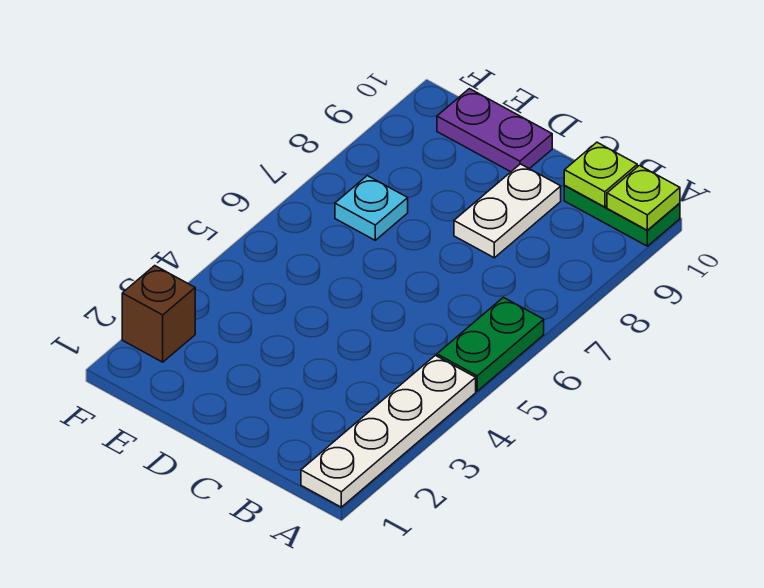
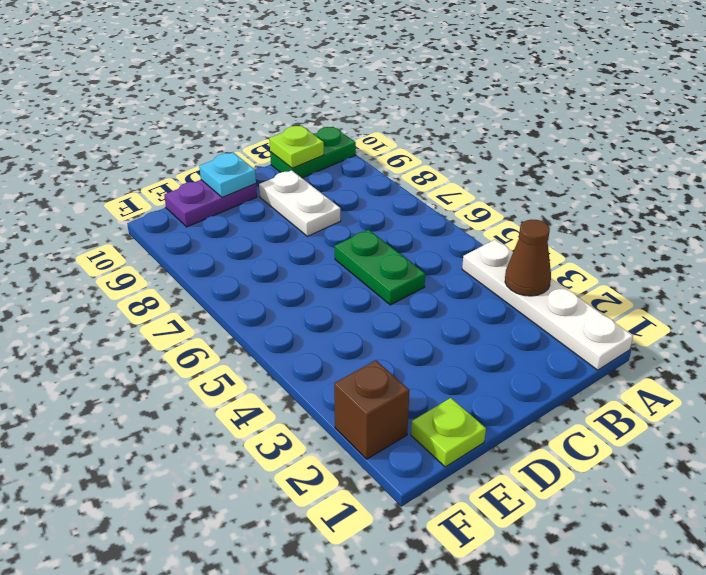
none -> brown 1x1 cone [505,219,551,296]
green 1x2 plate [437,297,544,391] -> green 1x2 plate moved to [335,230,425,305]
lime 1x1 plate [607,166,680,230] -> lime 1x1 plate moved to [411,398,486,467]
cyan 1x1 plate [335,176,408,240] -> cyan 1x1 plate moved to [199,152,256,197]

